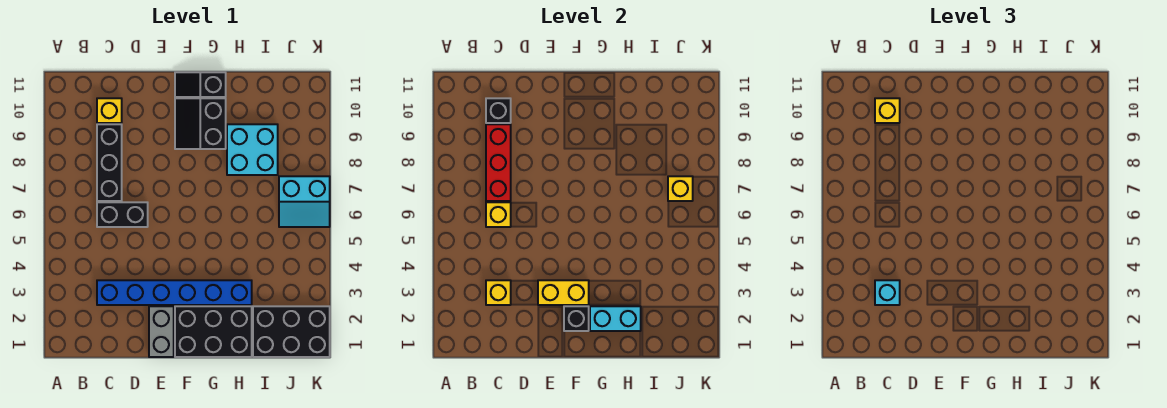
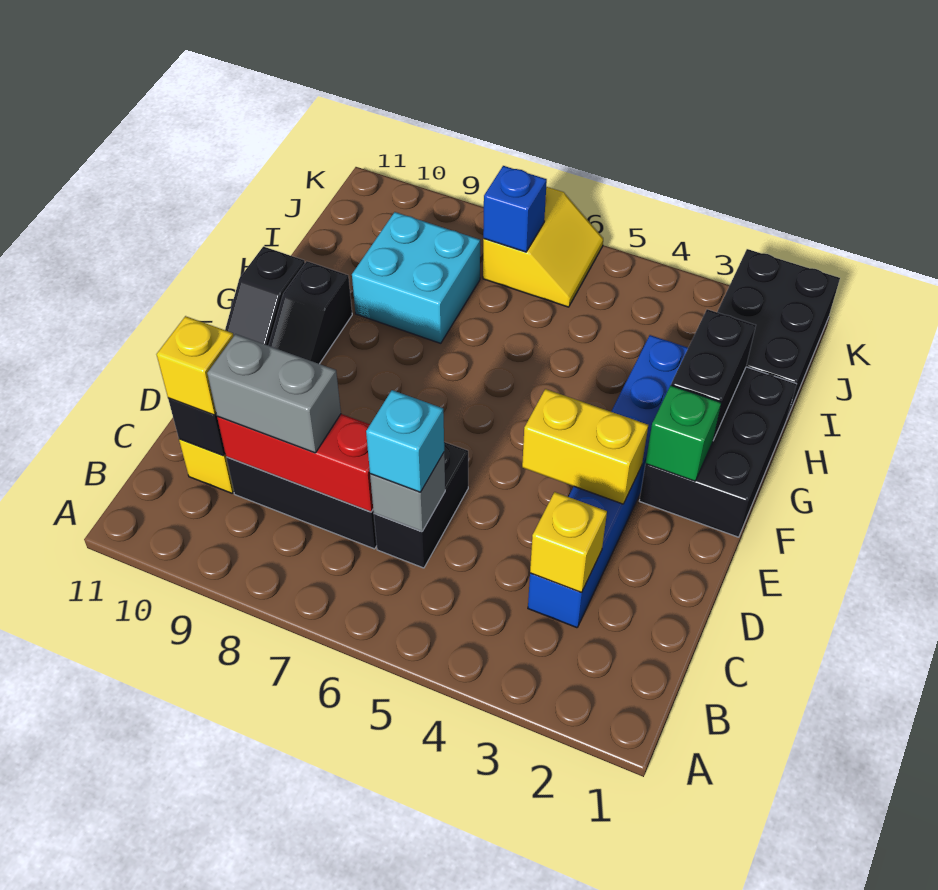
cyan 1x1 brick [875,280,900,305] -> cyan 1x1 brick moved to [366,390,444,492]
yellow 1x1 brick [486,202,511,227] -> grey 1x1 brick [370,453,445,531]
grey 1x2 brick [149,306,174,357] -> grey 1x2 brick moved to [207,334,341,453]
yellow 1x2 brick [538,280,589,305] -> yellow 1x2 brick turned to [522,389,648,504]
black 1x1 brick [564,306,589,331] -> green 1x1 brick [646,385,721,481]
black 2x2 slope [175,98,226,149] -> black 1x2 slope [269,261,352,364]
cyan 1x2 brick [590,306,641,331] -> black 1x2 brick [671,309,756,440]
cyan 2x2 slope [279,176,330,227] -> yellow 2x2 slope [483,187,603,307]
yellow 1x1 brick [668,176,693,201] -> blue 1x1 brick [483,166,547,252]

